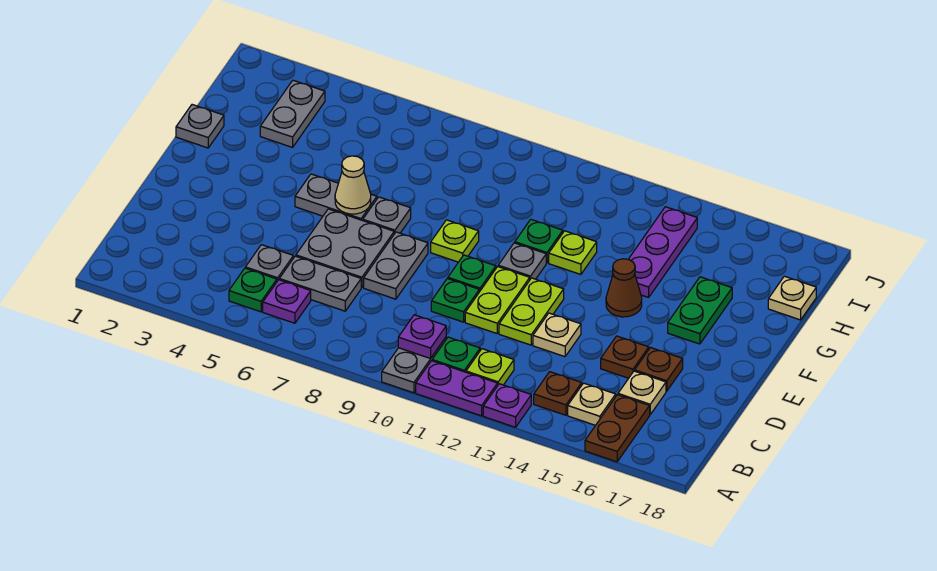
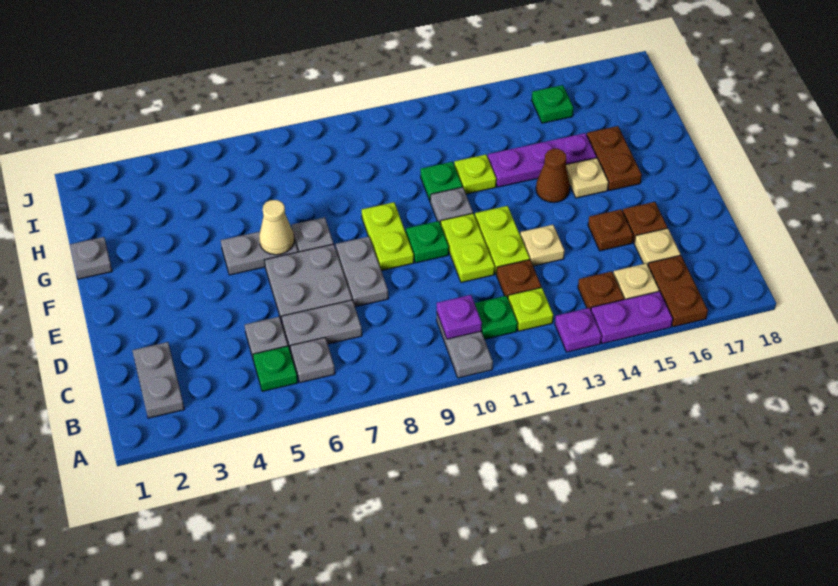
purple 1x2 plate [416,361,498,416] -> purple 1x2 plate moved to [591,291,673,344]
purple 1x1 plate [263,280,311,323] -> grey 1x1 plate [290,338,335,382]
none -> brown 1x1 plate [496,260,541,298]
green 1x1 plate [431,279,479,322] -> green 1x1 plate moved to [532,85,574,123]
lime 1x1 plate [431,220,479,262] -> lime 1x2 plate [362,202,414,271]
green 1x2 plate [668,277,732,344] -> brown 1x2 plate [587,126,642,191]
purple 1x3 plate [629,207,697,297] -> purple 1x3 plate turned to [488,133,597,187]
grey 1x2 plate [260,80,325,147] -> grey 1x2 plate moved to [132,342,184,418]
tan 1x1 plate [768,276,816,320] -> tan 1x1 plate moved to [566,158,609,198]

